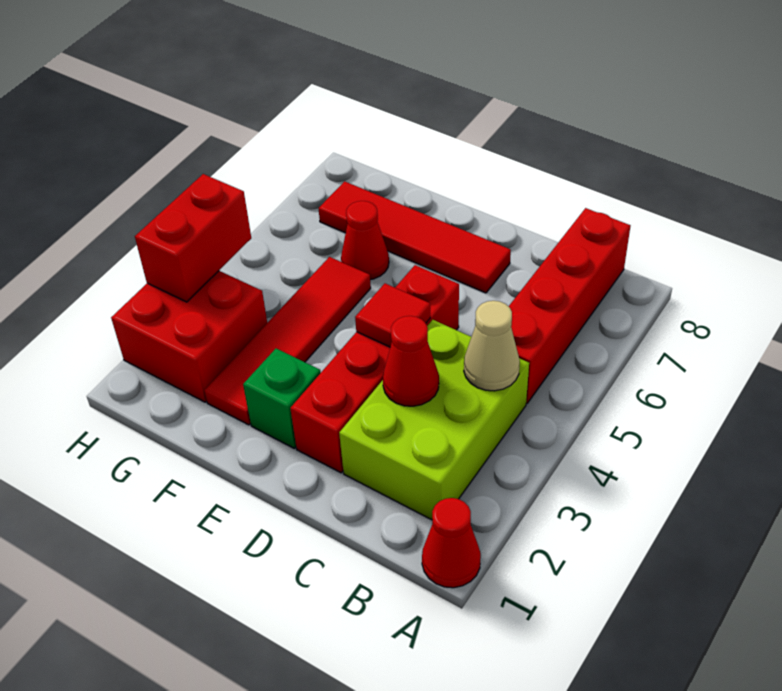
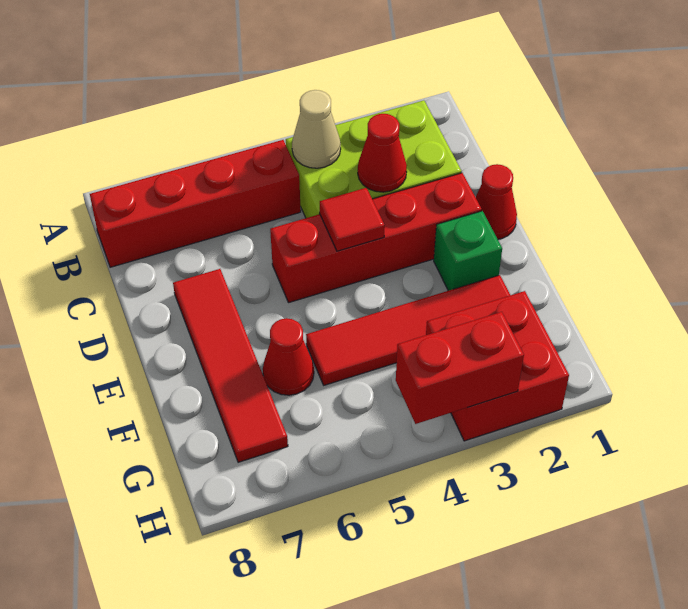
red 1x1 cone [422,498,481,588] -> red 1x1 cone moved to [476,164,517,239]

